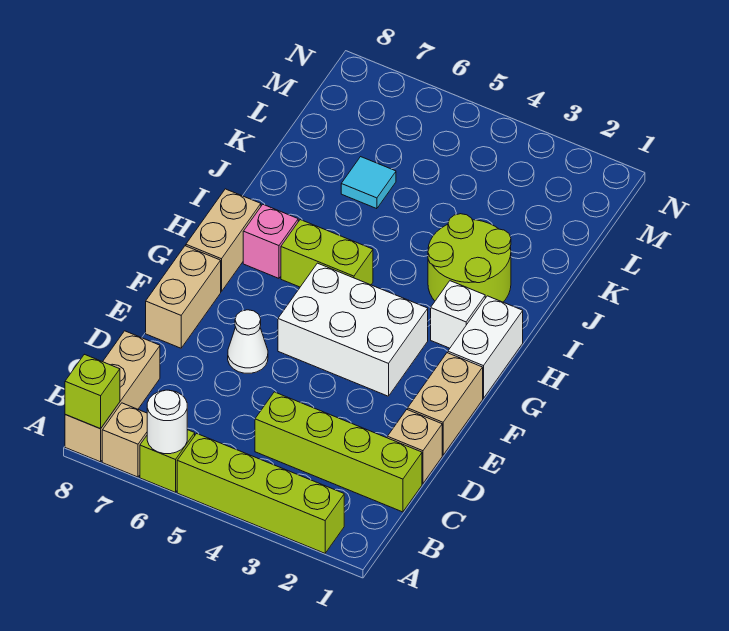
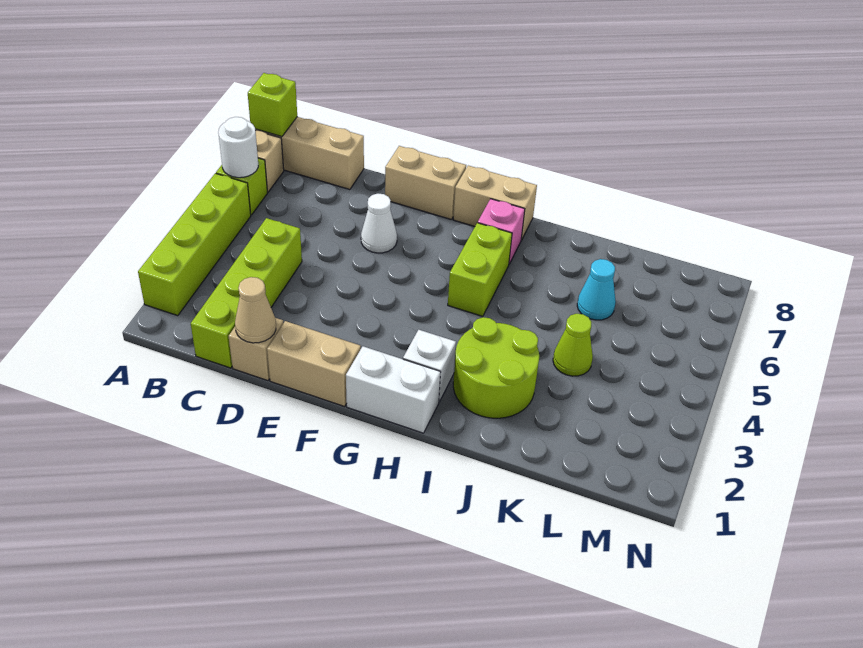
none -> tan 1x1 cone [235,277,276,343]
white 2x3 brick [278,263,428,396] -> none
none -> lime 1x1 cone [553,314,593,376]
cyan 1x1 tile [341,157,396,209] -> cyan 1x1 cone [577,259,616,320]

